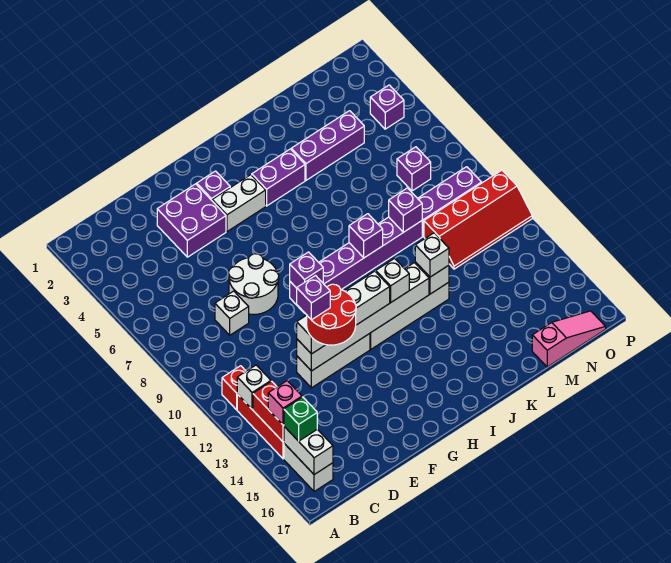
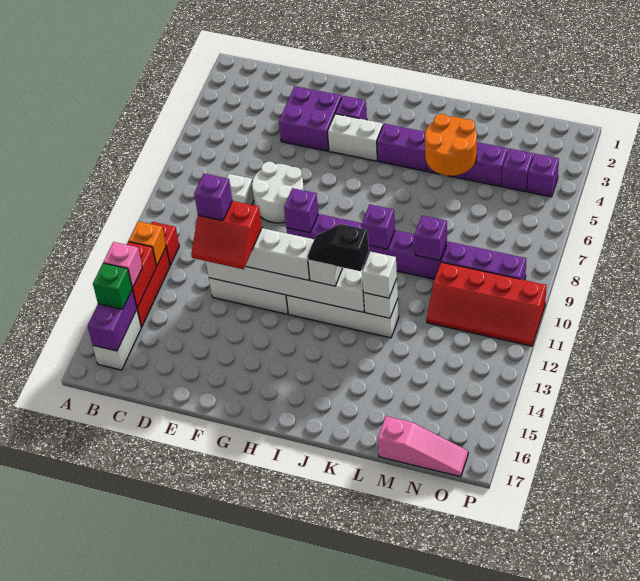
white 1x1 brick [237,365,271,409] -> orange 1x1 brick [129,221,166,266]
white 1x2 brick [284,427,333,475] -> purple 1x2 brick [87,290,137,351]
red 2x2 round brick [307,284,356,345] -> red 2x2 slope [191,201,262,269]
none -> black 1x2 slope [308,224,369,271]
none -> orange 2x2 round brick [425,114,477,176]
purple 1x1 brick [397,147,431,191] -> purple 1x1 brick moved to [502,149,533,192]

